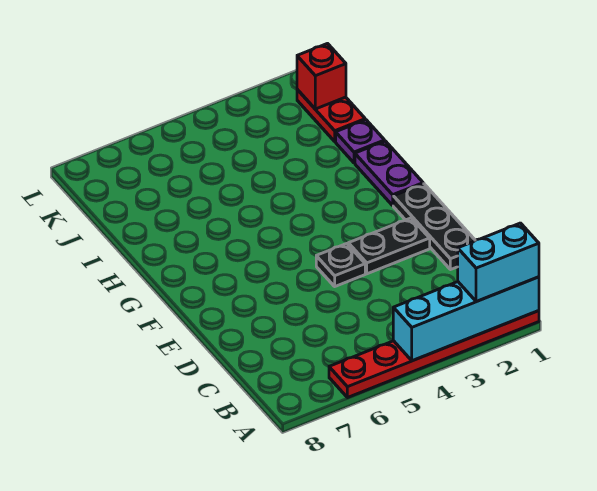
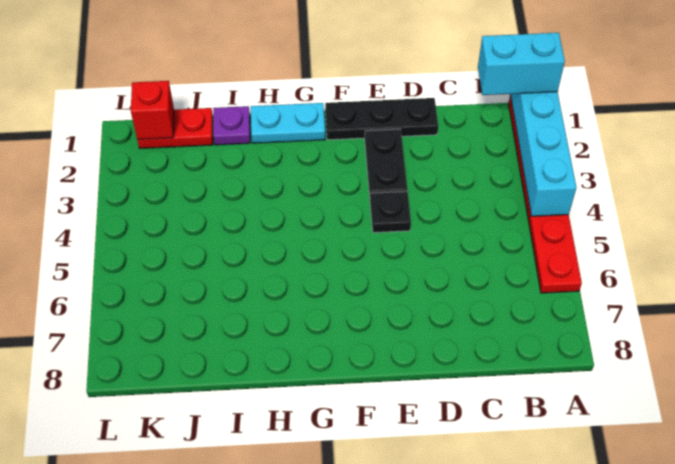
cyan 1x2 brick [458,223,539,302] -> cyan 1x2 brick turned to [478,33,565,95]
purple 1x2 plate [355,141,423,205] -> cyan 1x2 plate [251,103,325,143]

